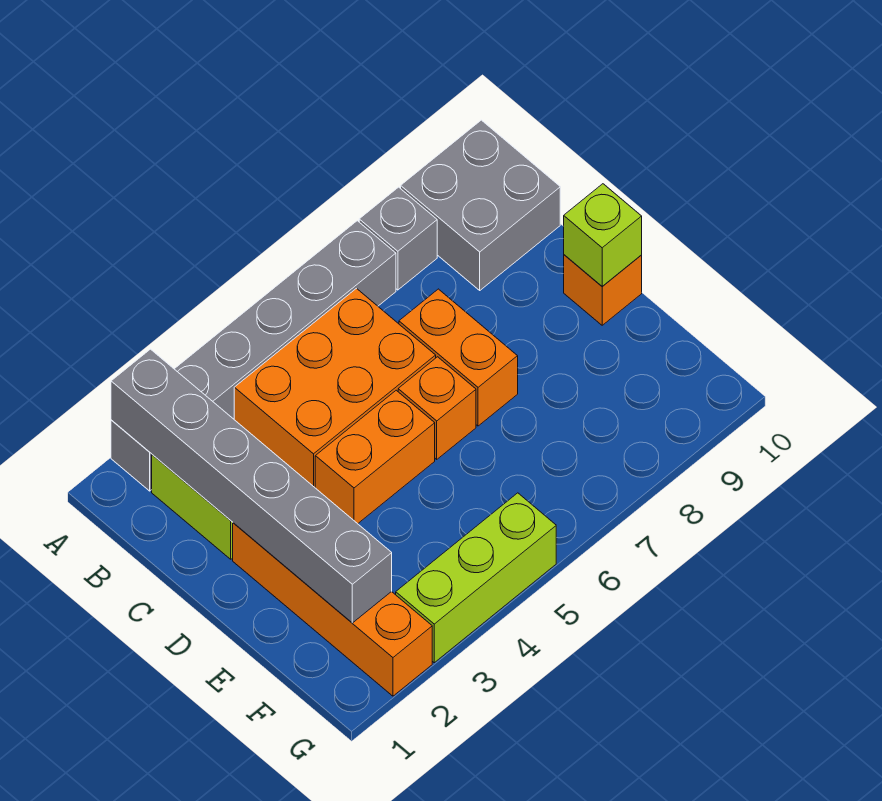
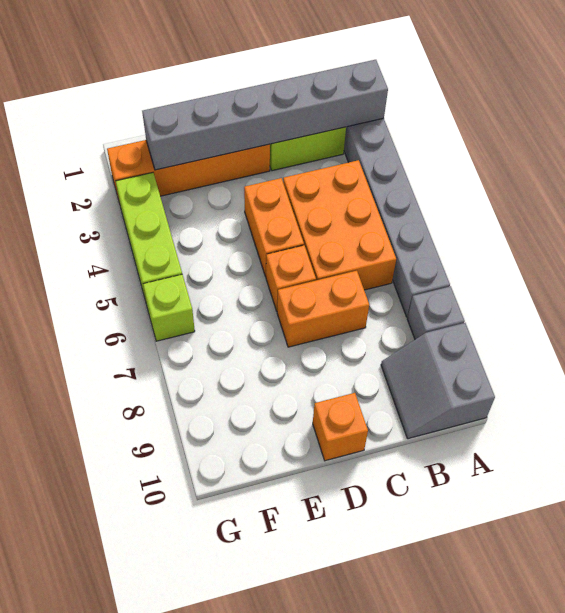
grey 2x2 brick [401,120,560,290] -> grey 2x2 slope [381,323,495,439]
lime 1x1 brick [564,184,642,286] -> lime 1x1 brick moved to [143,274,195,341]

